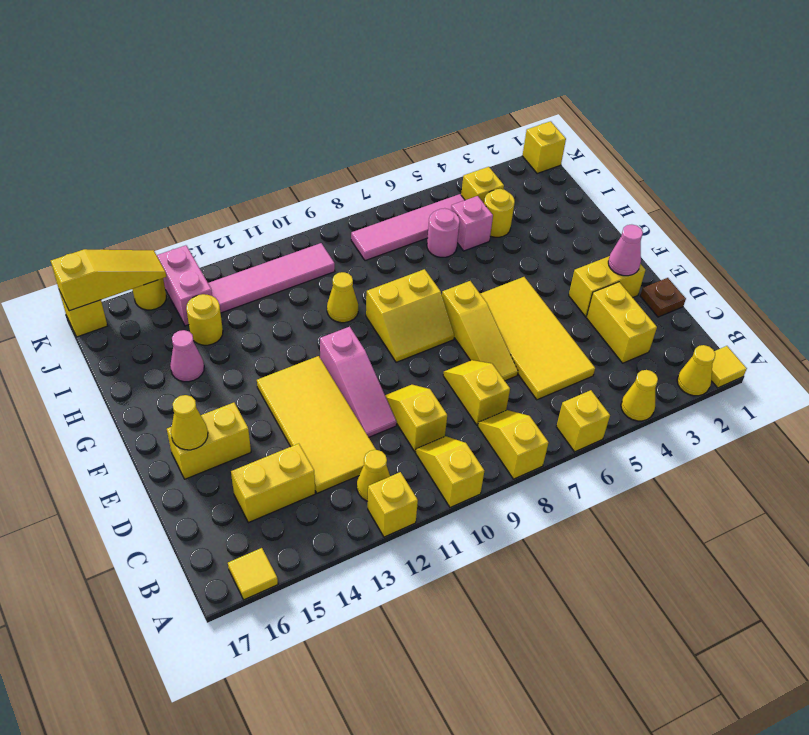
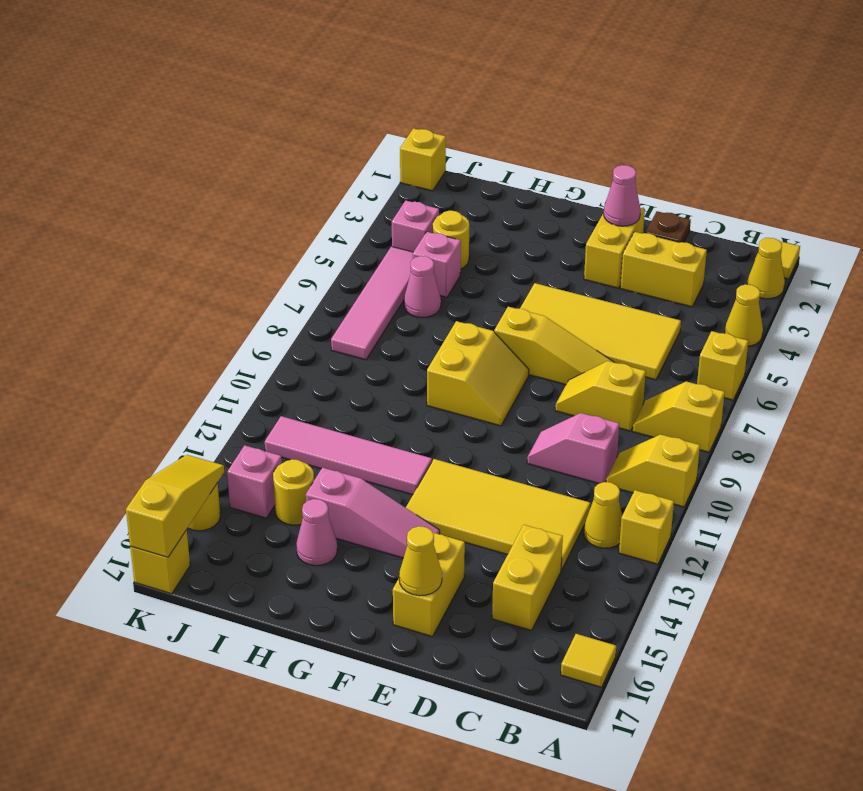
yellow 1x2 slope [385,385,447,452] -> pink 1x2 slope [527,413,619,484]
pink 1x3 slope [320,327,397,437] -> pink 1x3 slope moved to [306,468,440,558]
yellow 1x1 cone [327,272,358,323] -> none
pink 1x1 round brick [427,208,460,257] -> pink 1x1 cone [404,256,441,317]
yellow 1x1 brick [461,167,504,203] -> pink 1x1 brick [392,201,439,252]
pink 1x4 tile [208,243,335,313] -> pink 1x4 tile turned to [265,416,432,495]
pink 1x2 brick [157,245,212,326] -> pink 1x1 brick [227,445,282,518]

